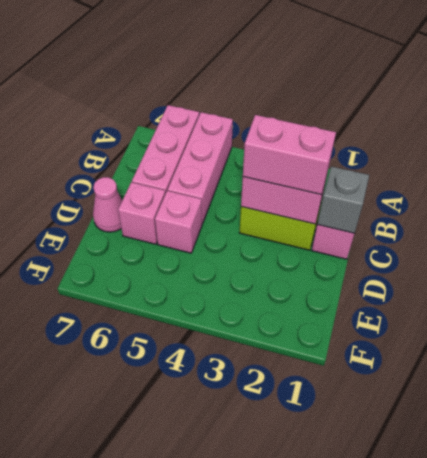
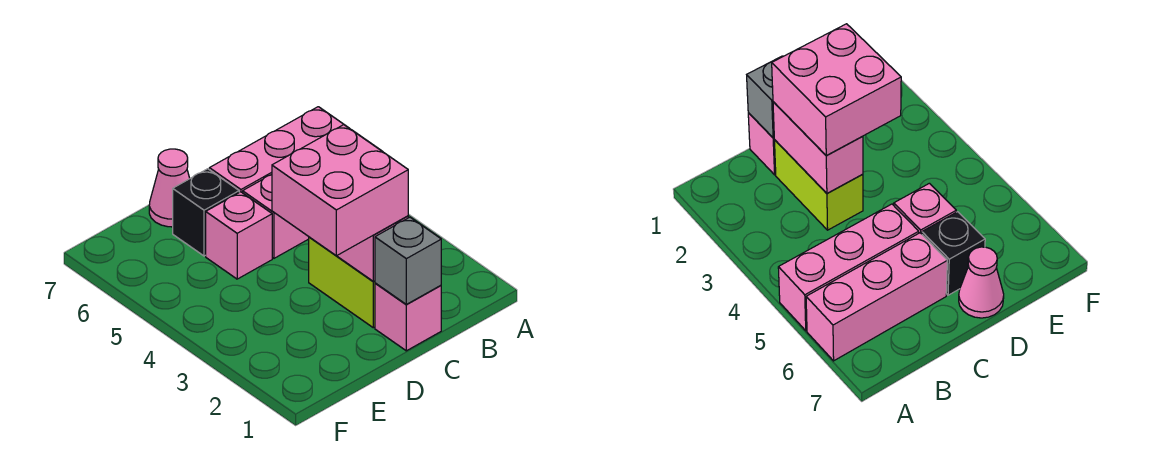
pink 1x2 brick [243,115,336,195] -> pink 2x2 brick [272,125,408,256]
pink 1x1 brick [118,182,165,244] -> black 1x1 brick [173,169,239,256]

